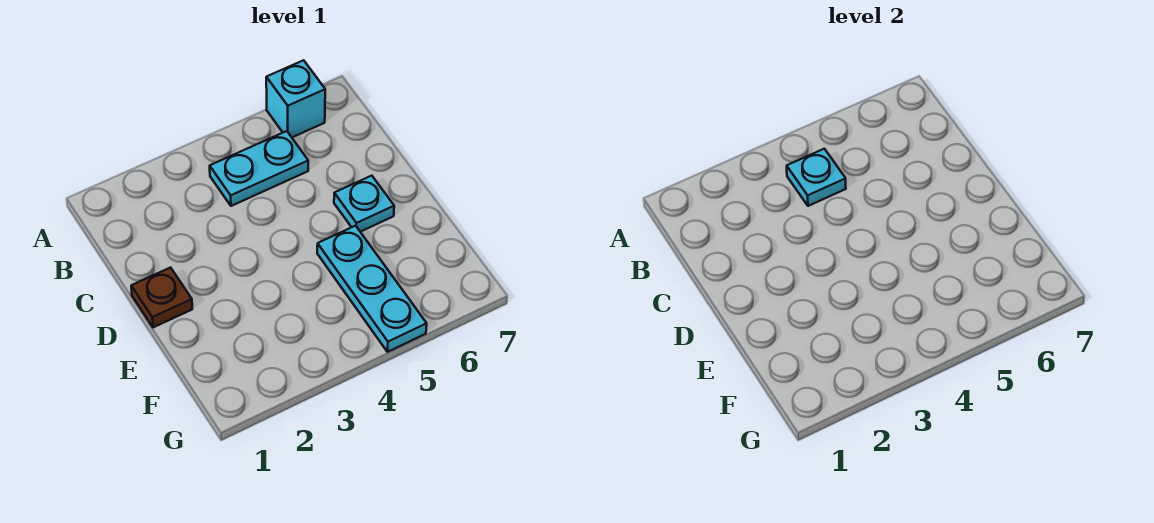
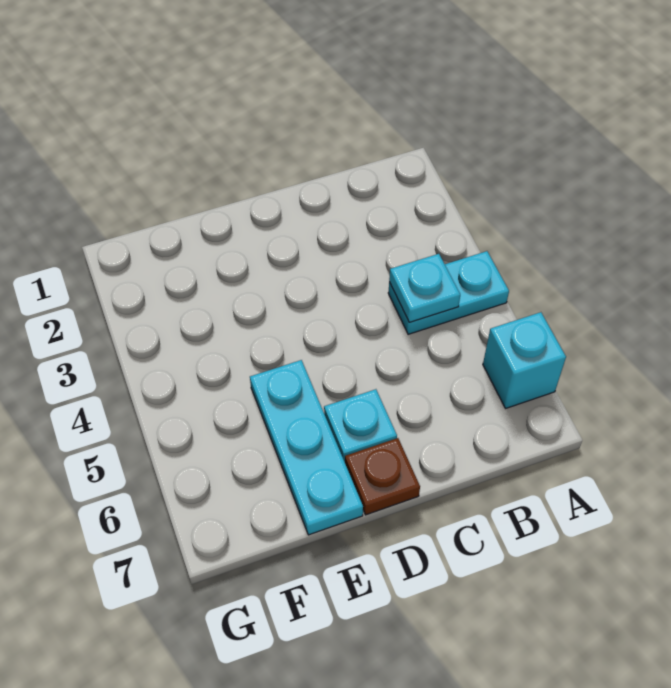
cyan 1x2 plate [210,131,308,206] -> cyan 1x2 plate turned to [388,251,509,334]
brown 1x1 plate [131,268,192,327] -> brown 1x1 plate moved to [345,438,420,515]
cyan 1x3 plate [317,226,427,352] -> cyan 1x3 plate turned to [250,360,363,535]

